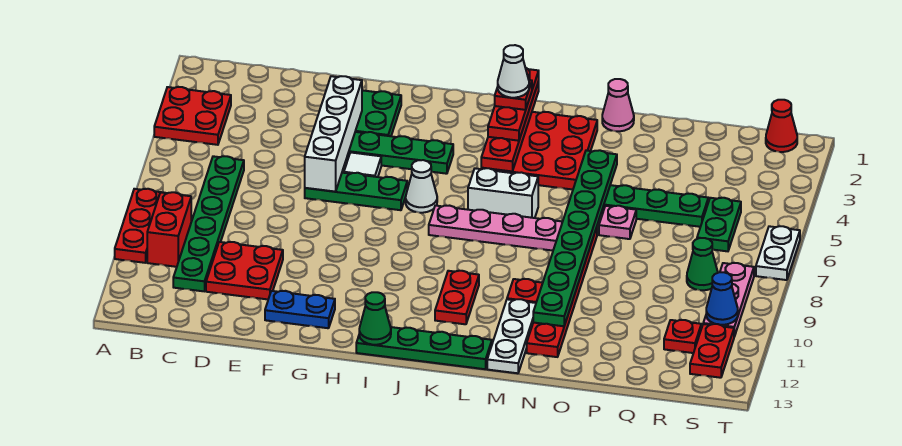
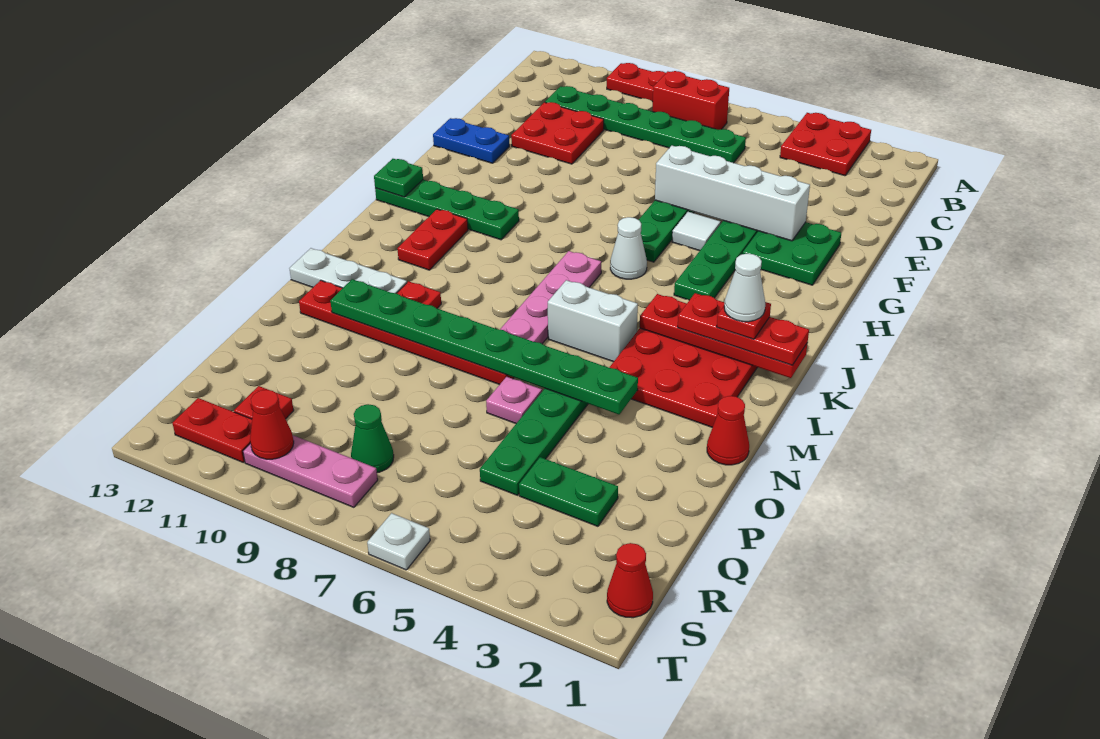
red 1x2 brick [147,192,191,267] -> red 1x2 brick moved to [652,71,729,130]
blue 1x2 plate [265,291,335,328] -> blue 1x2 plate turned to [433,118,509,163]
green 1x4 plate [356,327,492,369] -> green 1x4 plate turned to [375,180,519,240]
green 1x1 cone [359,292,391,345] -> green 1x1 plate [374,159,423,197]
white 1x2 brick [468,168,538,218] -> white 1x2 brick turned to [548,280,638,362]
red 1x2 plate [435,271,479,324] -> red 1x2 plate turned to [397,209,468,270]
pink 1x1 cone [602,79,634,131] -> red 1x1 cone [707,396,749,465]
green 1x2 plate [697,198,741,251] -> green 1x2 plate moved to [519,457,618,526]
blue 1x1 cone [706,272,738,325] -> red 1x1 cone [250,390,294,459]
white 1x2 plate [756,226,800,280] -> white 1x1 plate [367,513,430,570]

